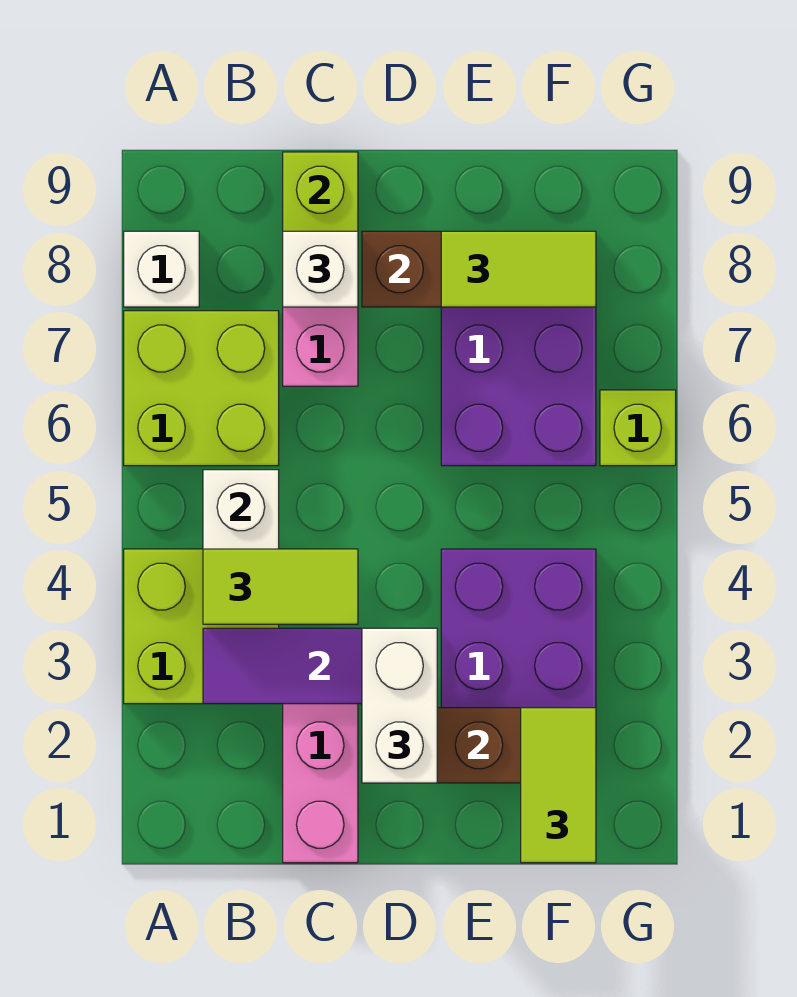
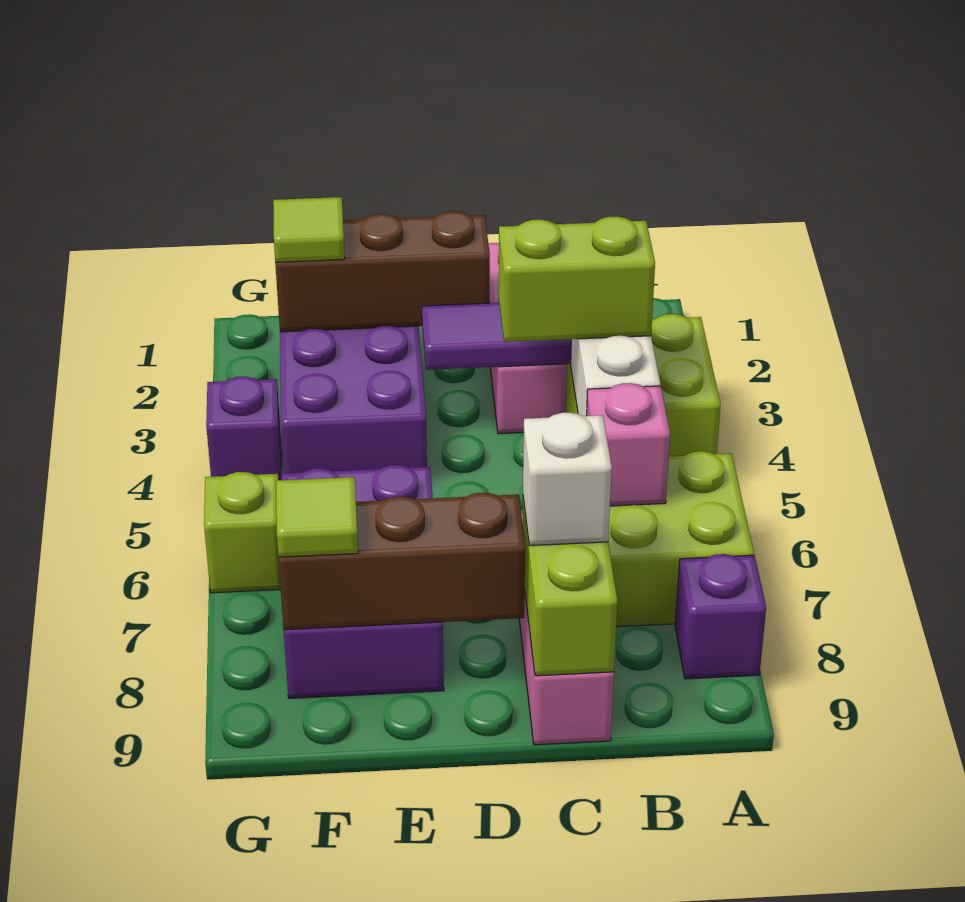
white 1x1 brick [124,231,199,307] -> purple 1x1 brick [675,554,766,679]
lime 1x2 tile [203,549,358,624] -> lime 1x2 brick [499,216,655,342]
none -> pink 1x1 brick [587,383,670,506]
white 1x2 brick [362,628,437,783] -> none
lime 1x2 tile [441,231,596,307] -> lime 1x1 tile [276,477,358,557]
lime 1x2 tile [521,708,596,863] -> lime 1x1 tile [273,197,345,262]
none -> purple 1x1 brick [206,376,282,480]

